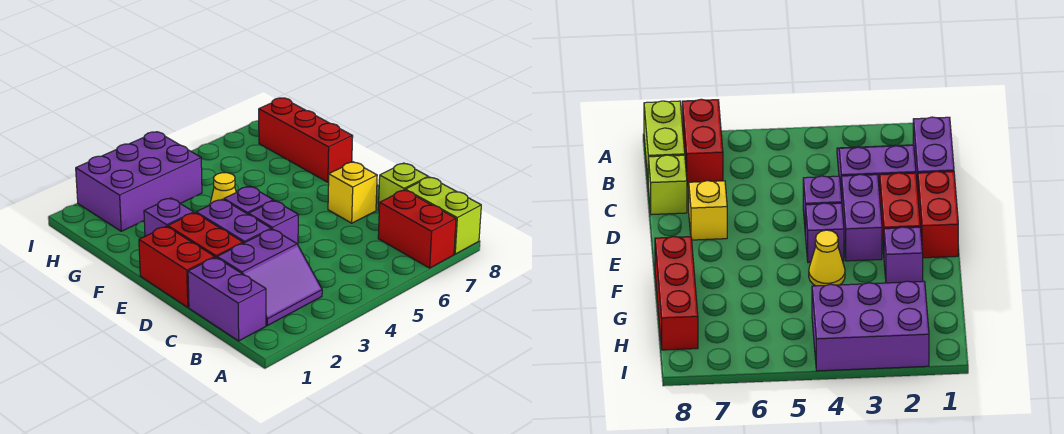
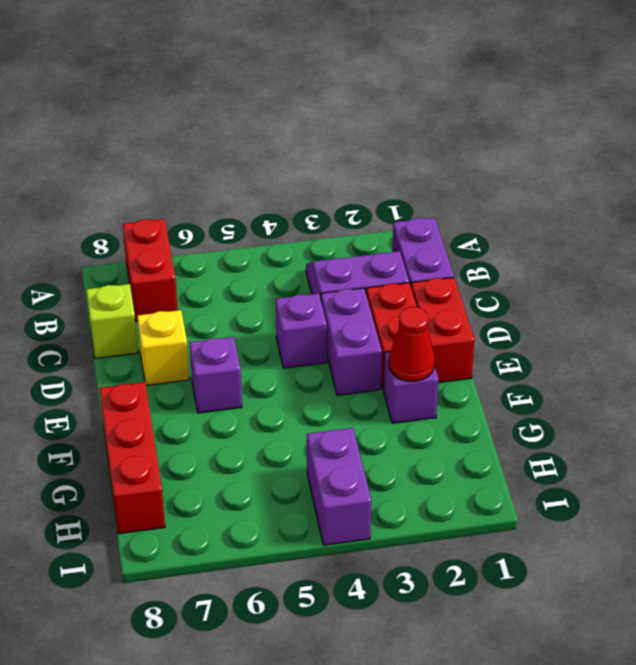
lime 1x2 brick [405,177,481,254] -> none
purple 1x1 brick [224,186,273,214] -> purple 1x1 brick moved to [190,337,242,413]
none -> red 1x1 cone [389,307,435,381]
yellow 1x1 cone [210,173,236,204] -> none
purple 2x3 brick [76,132,202,231] -> purple 1x2 brick [307,428,371,545]

